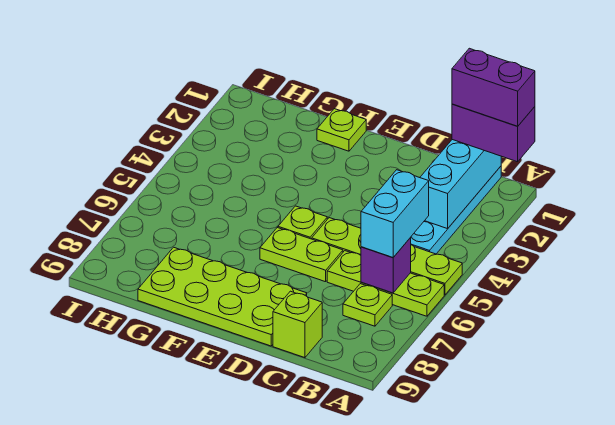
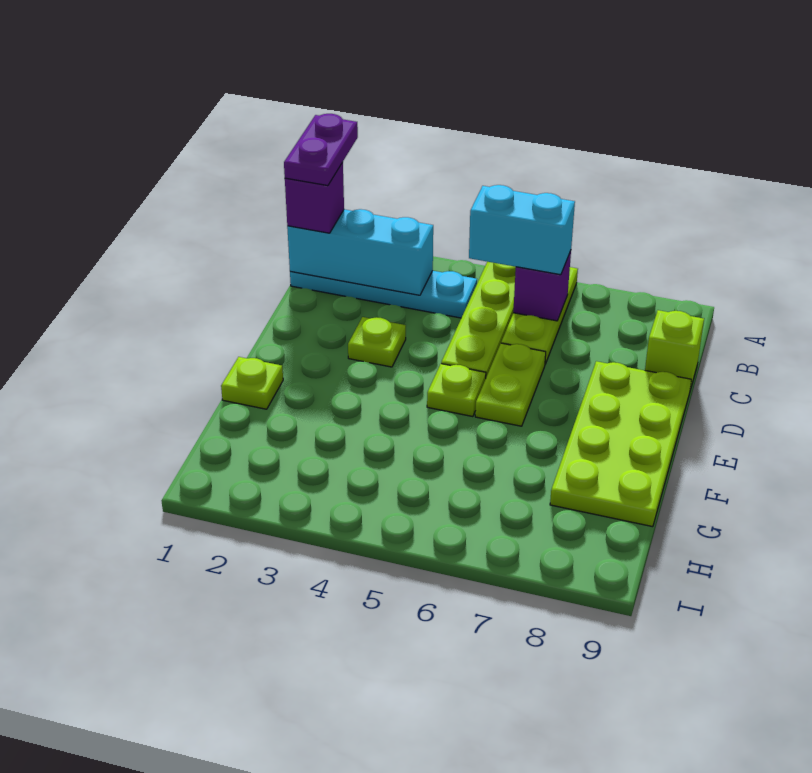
purple 1x2 brick [452,104,535,162] -> purple 1x1 brick [285,162,344,233]
purple 1x2 brick [452,48,535,126] -> purple 1x2 plate [284,114,358,186]
lime 1x1 plate [343,284,392,326] -> lime 1x1 plate moved to [348,317,406,367]

